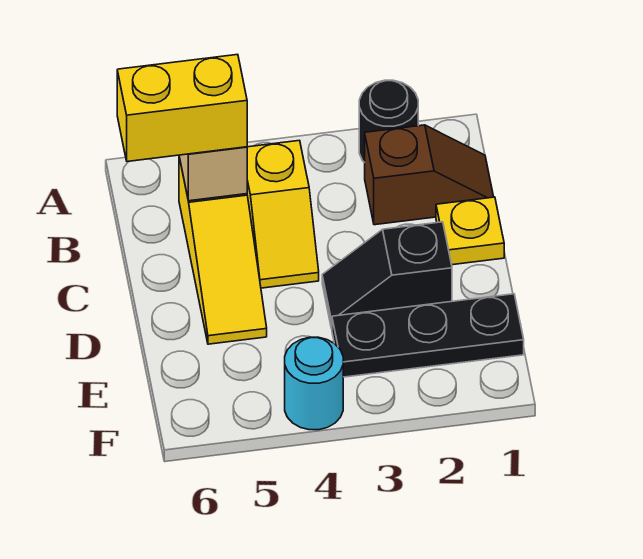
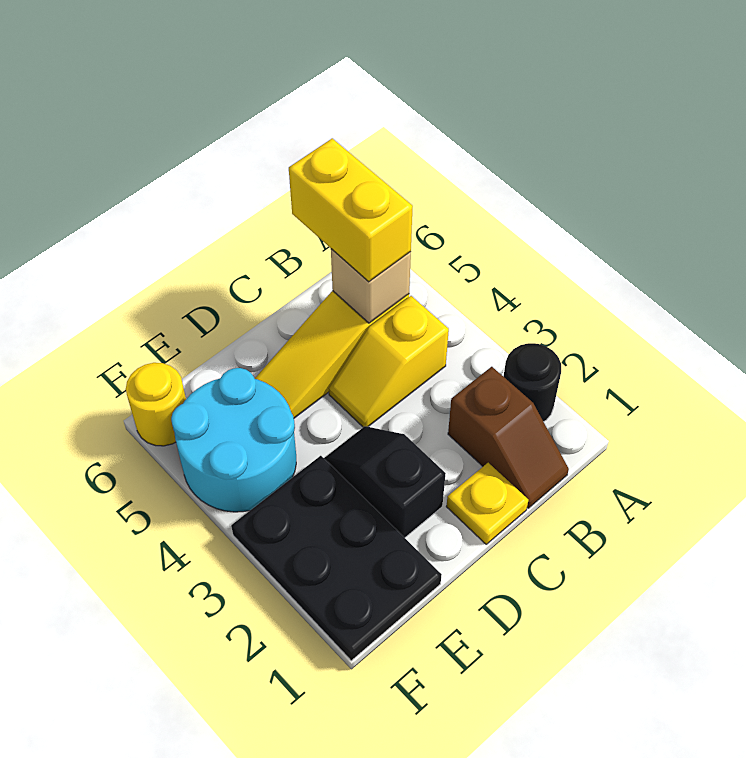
black 1x3 plate [332,294,524,377] -> black 2x3 plate [231,456,442,661]
cyan 1x1 round brick [285,337,343,430] -> cyan 2x2 round brick [171,368,296,512]
none -> yellow 1x1 round brick [126,363,186,446]

